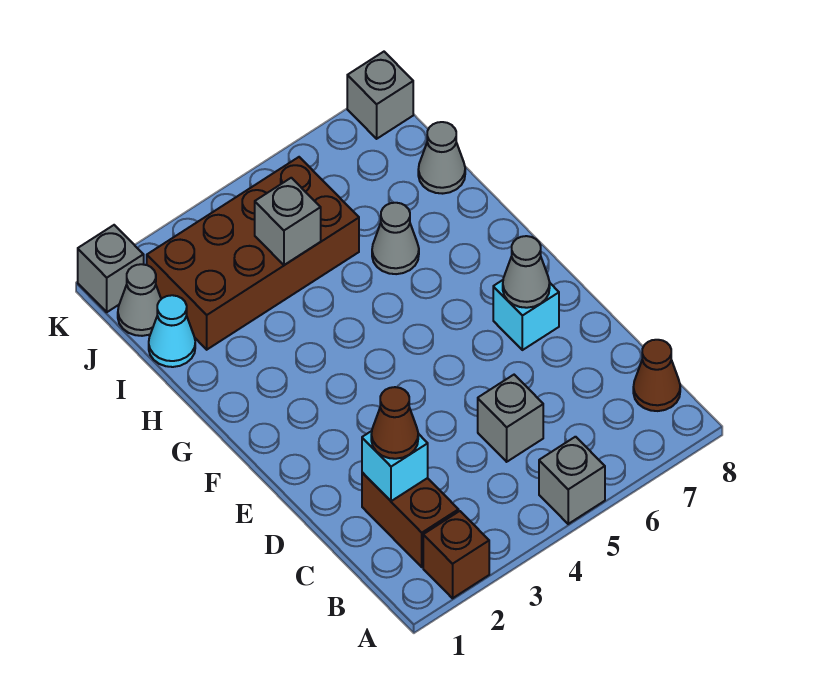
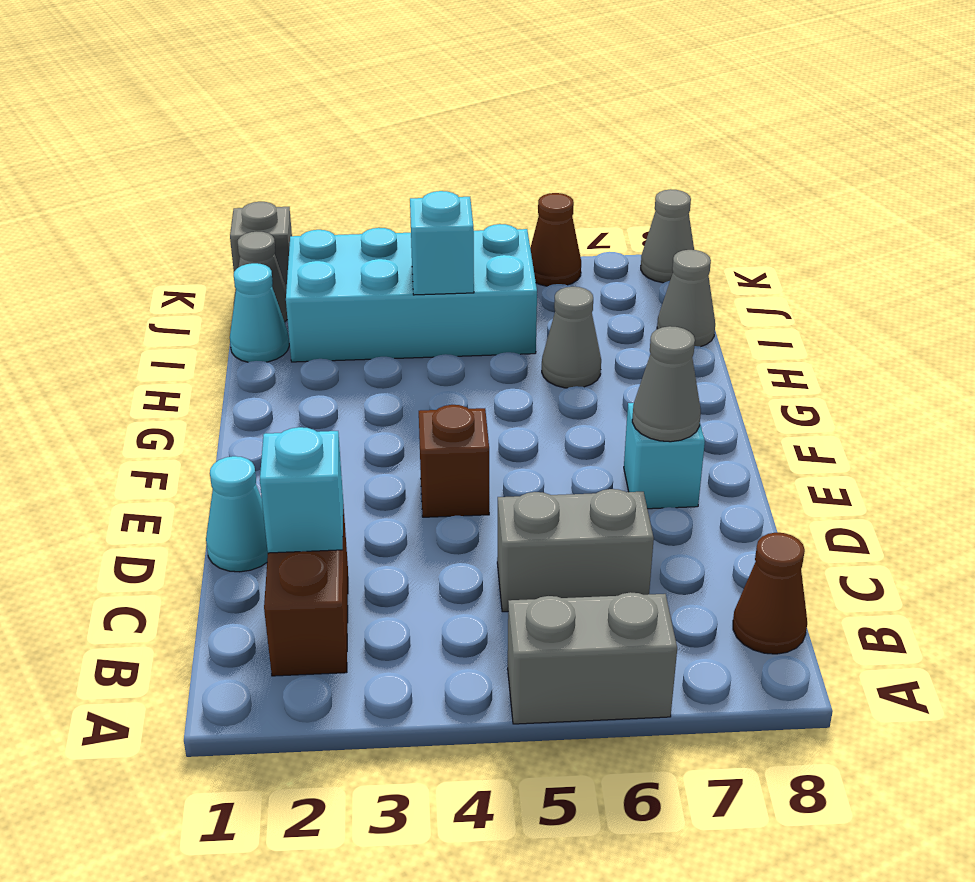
brown 1x1 brick [423,511,489,598] -> brown 1x1 brick moved to [419,405,489,517]
grey 1x1 brick [539,437,605,524] -> grey 1x2 brick [508,592,677,724]
brown 1x1 cone [371,387,418,459] -> brown 1x1 cone moved to [530,193,581,286]
grey 1x1 brick [478,375,543,462] -> grey 1x2 brick [497,489,654,612]
none -> cyan 1x1 cone [206,456,268,572]
brown 2x4 brick [147,157,359,350] -> cyan 2x4 brick [286,224,537,362]
grey 1x1 brick [255,178,321,265] -> cyan 1x1 brick [410,191,474,295]
grey 1x1 brick [347,52,413,139] -> grey 1x1 cone [641,189,694,283]

